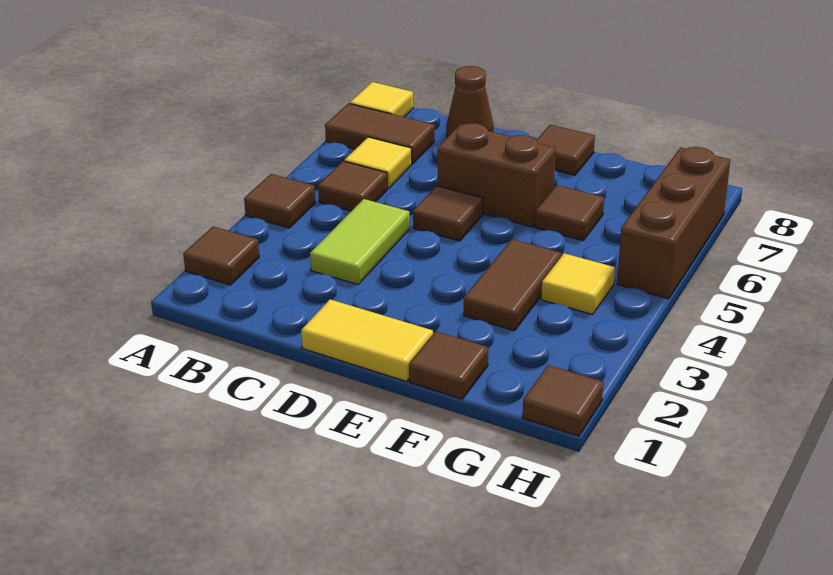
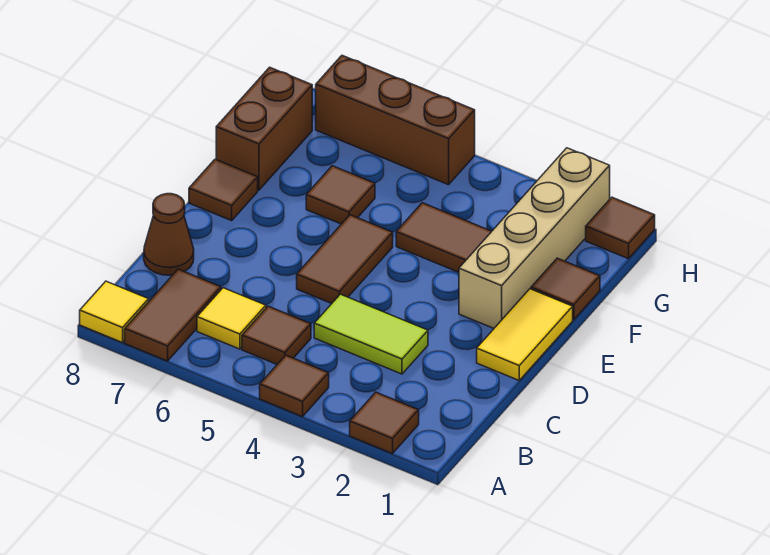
brown 1x1 tile [413,186,483,241] -> brown 1x2 tile [297,215,393,304]
brown 1x2 brick [437,123,556,227] -> brown 1x2 brick moved to [216,67,312,190]
none -> tan 1x4 brick [459,148,610,328]
yellow 1x1 tile [541,253,615,314] -> none

